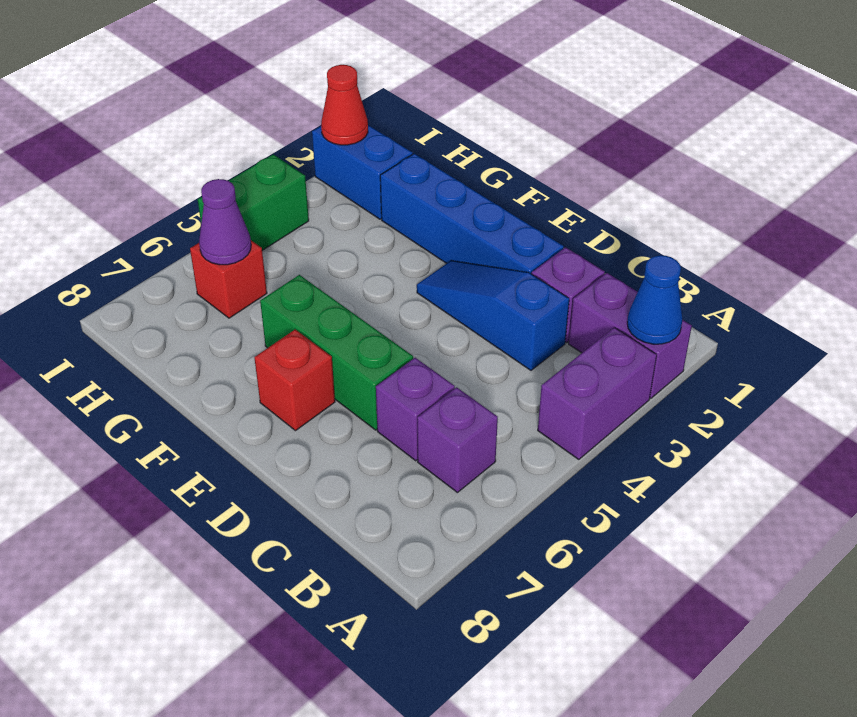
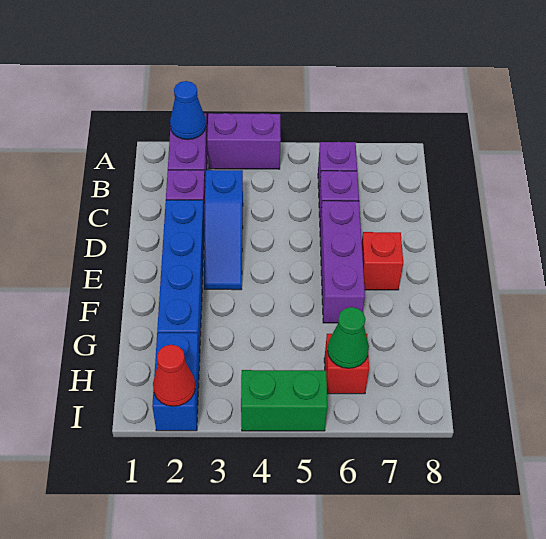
green 1x3 brick [260,275,413,430] -> purple 1x3 brick [320,201,365,323]
purple 1x1 cone [199,179,251,265] -> green 1x1 cone [328,307,369,368]

